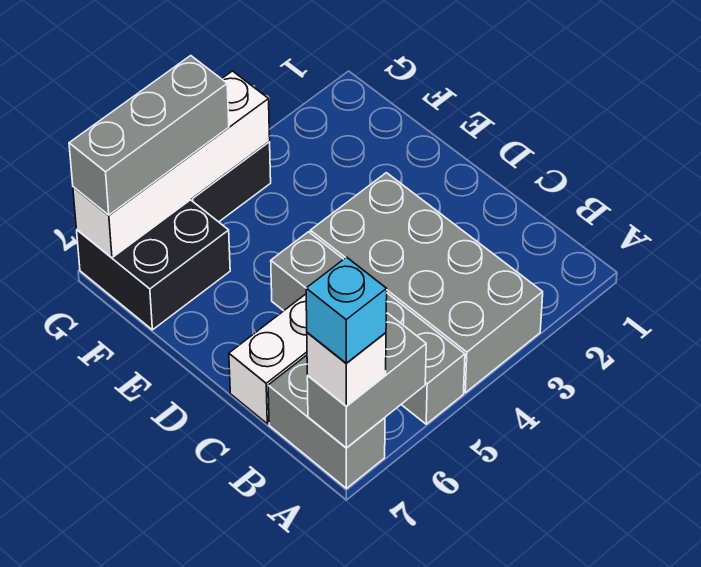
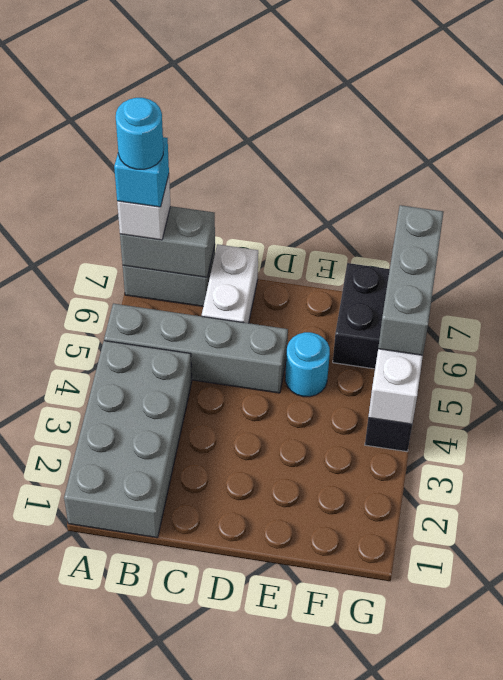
grey 2x4 brick [310,173,543,393] -> grey 2x4 brick turned to [64,341,192,538]
grey 1x2 brick [307,313,426,448] -> grey 1x2 brick turned to [120,206,215,278]
none -> cyan 1x1 round brick [116,98,163,169]
none -> cyan 1x1 round brick [285,332,330,397]

